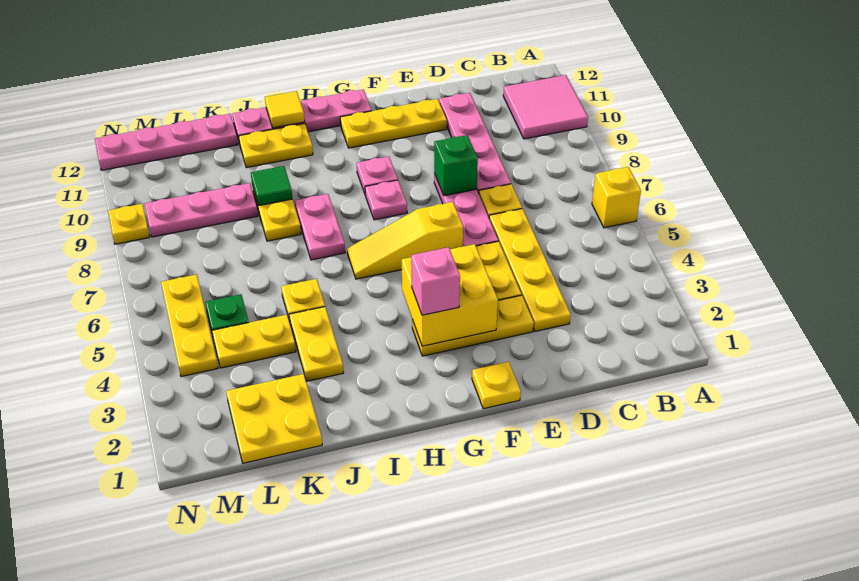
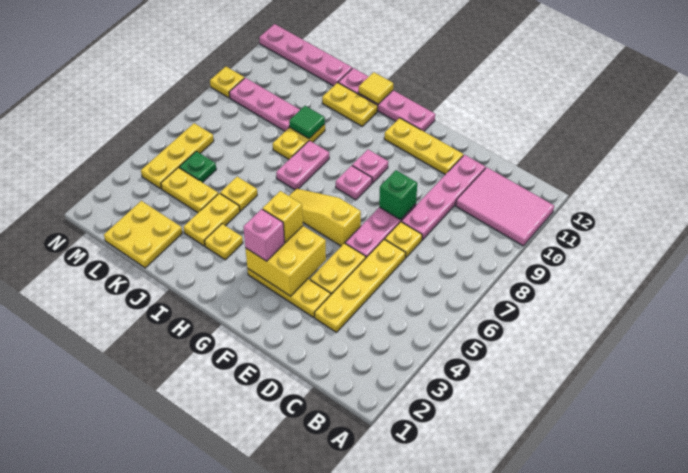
yellow 1x1 brick [592,167,641,228] -> yellow 1x1 brick moved to [263,191,303,242]
pink 2x2 tile [503,75,588,139] -> pink 2x3 tile [456,167,554,246]
yellow 1x1 plate [472,362,521,409] -> yellow 1x1 plate moved to [205,224,243,260]

